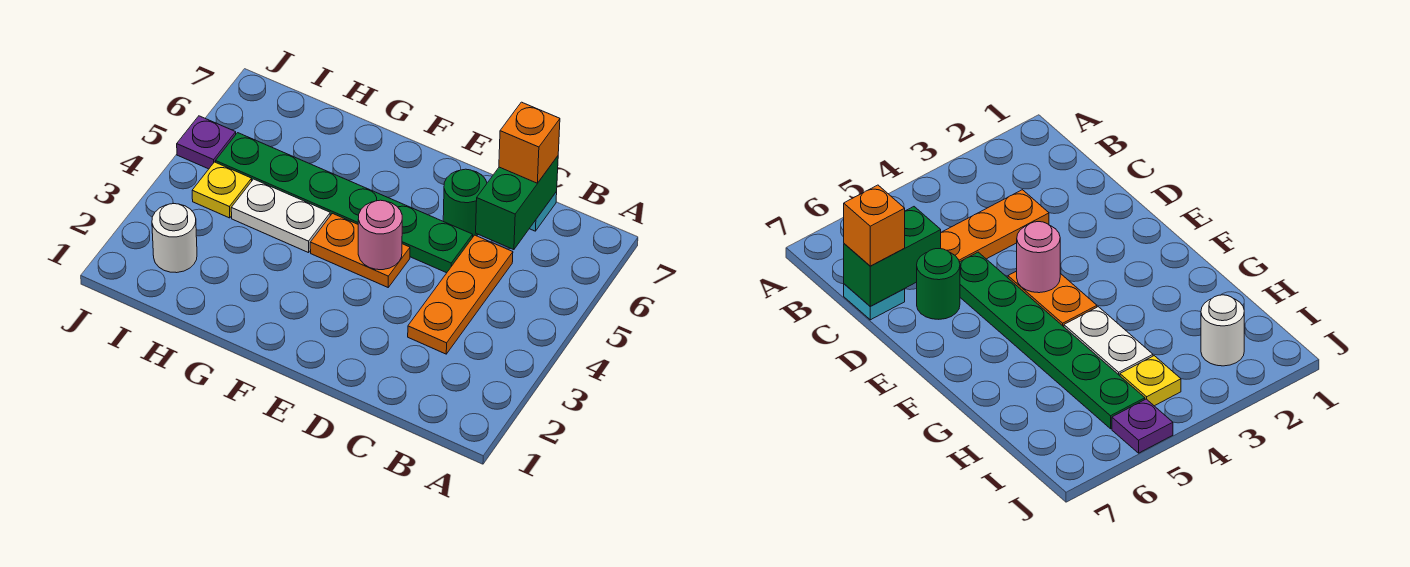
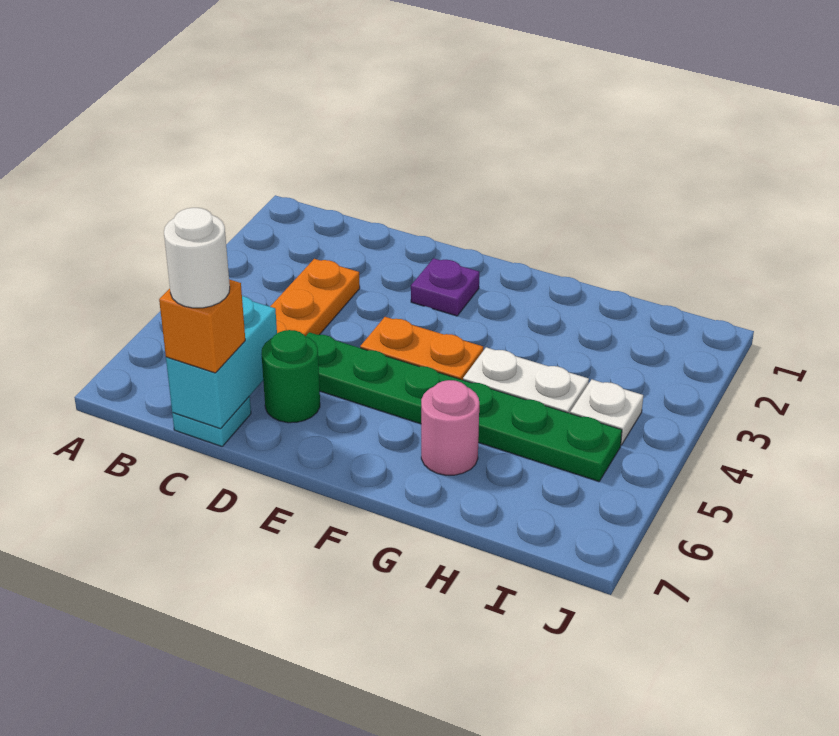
green 1x2 brick [476,156,558,250] -> cyan 1x2 brick [166,296,277,429]
pink 1x1 round brick [358,200,402,270] -> pink 1x1 round brick moved to [421,380,479,475]
white 1x1 round brick [152,204,197,273] -> white 1x1 round brick moved to [164,208,230,308]
yellow 1x1 plate [192,162,252,218] -> white 1x1 plate [570,379,643,445]
purple 1x1 plate [177,116,236,169] -> purple 1x1 plate moved to [411,258,479,316]

